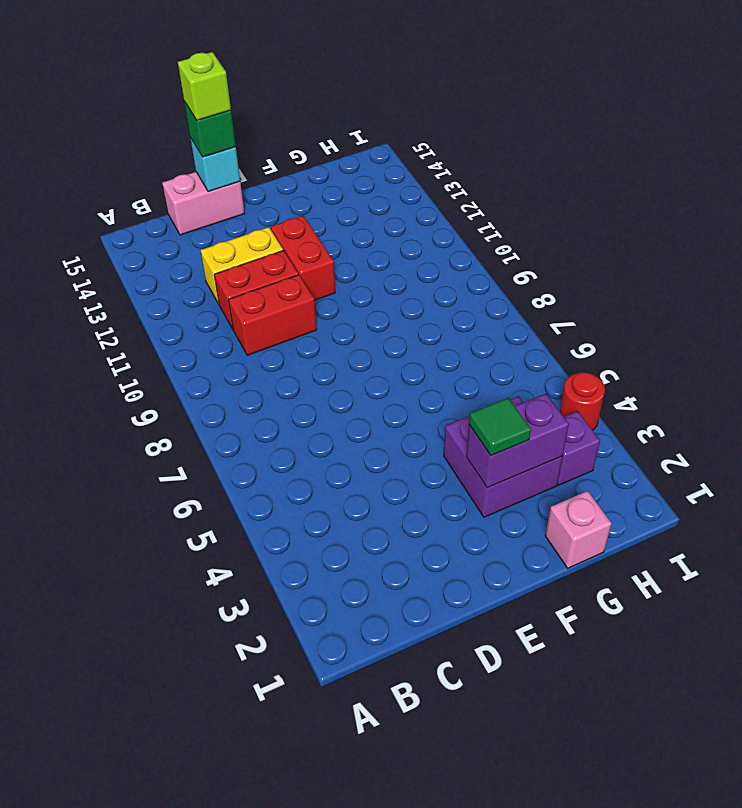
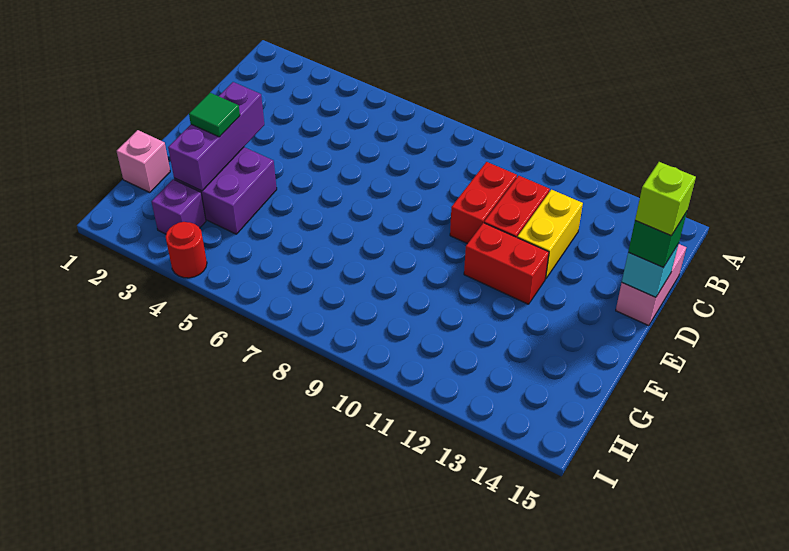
purple 1x2 brick [466,394,569,488] -> purple 1x3 brick [168,82,264,191]

